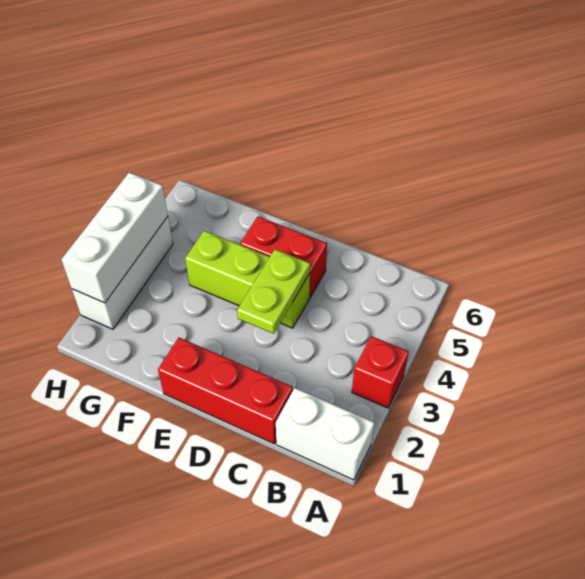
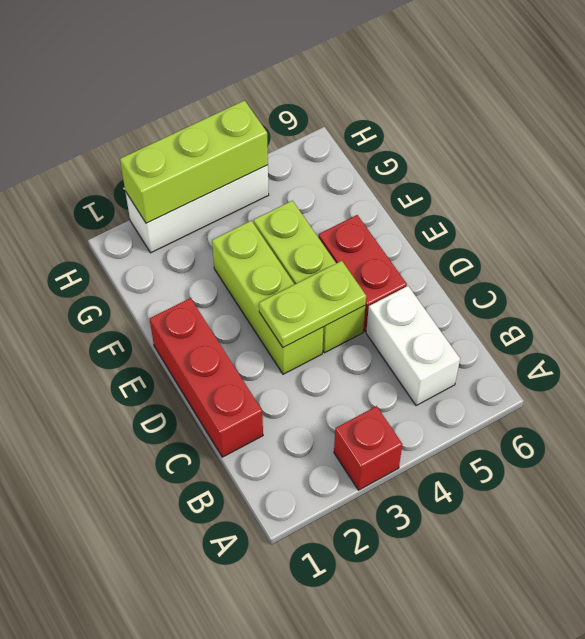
white 1x2 brick [276,388,375,480] -> white 1x2 brick moved to [366,286,460,406]
none -> lime 1x3 brick [212,221,323,374]
white 1x3 brick [61,172,168,303] -> lime 1x3 brick [120,101,268,223]

